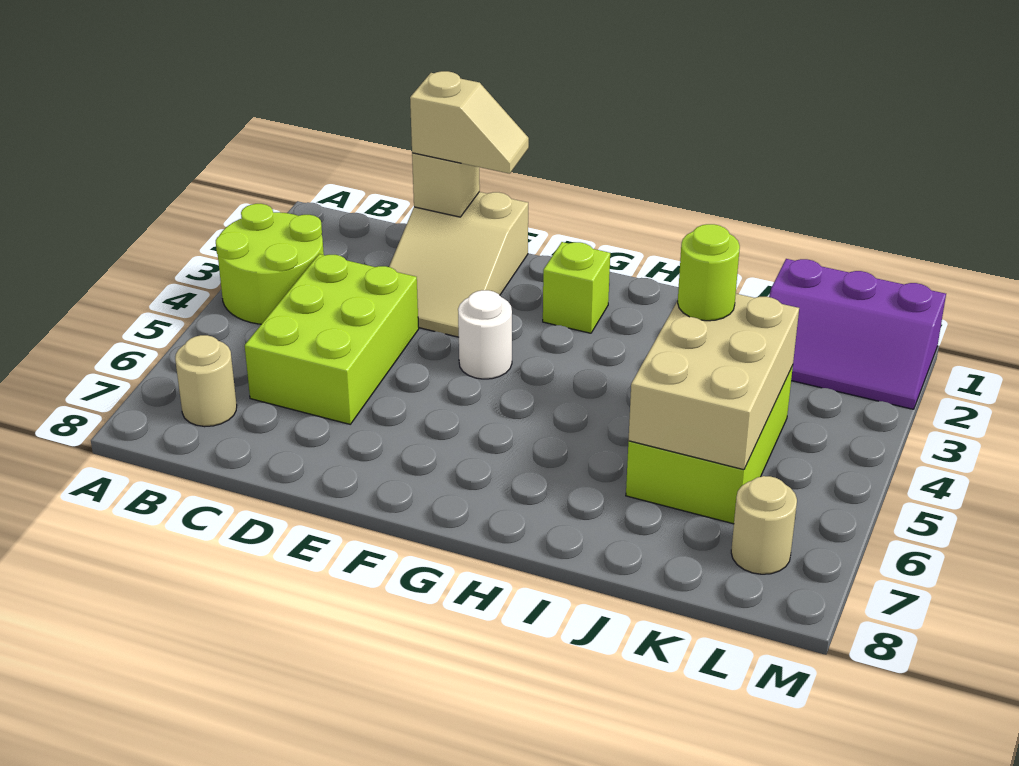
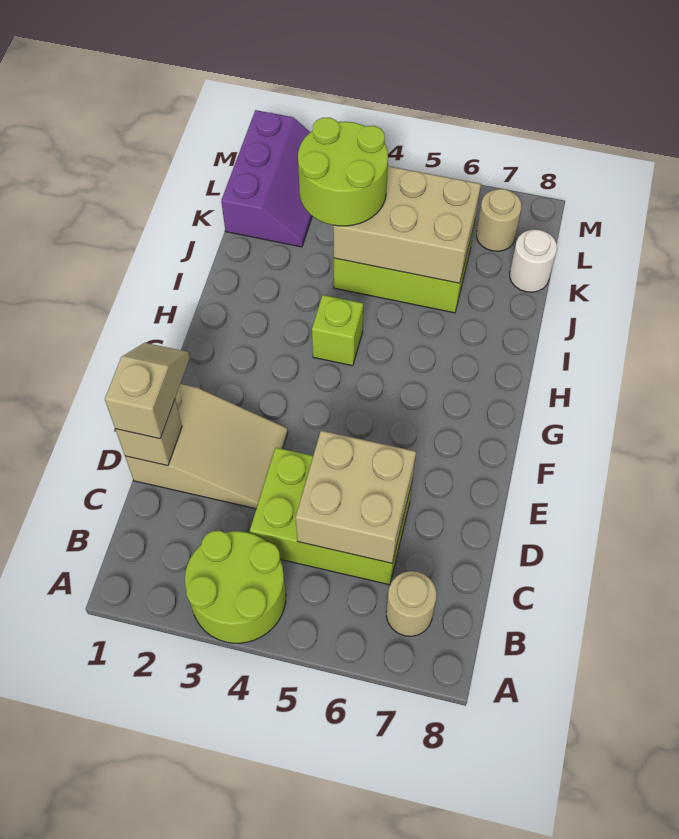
none -> tan 2x2 brick [296,431,416,563]
white 1x1 round brick [458,290,512,379] -> white 1x1 round brick moved to [510,229,557,292]
lime 1x1 brick [543,242,610,333] -> lime 1x1 brick moved to [312,295,363,366]
lime 1x1 round brick [678,224,740,321] -> lime 2x2 round brick [298,117,388,226]

